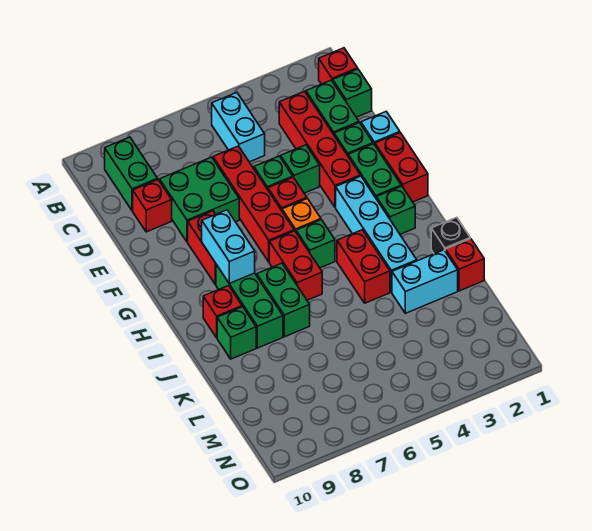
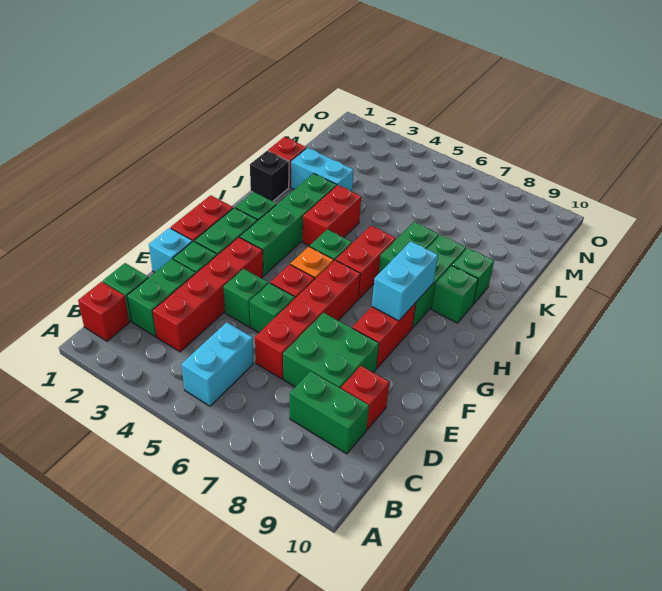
green 1x2 brick [105,137,158,211] -> green 1x2 brick turned to [290,371,369,454]
cyan 1x4 brick [336,176,417,292] -> green 1x4 brick [240,173,337,276]
red 1x1 brick [203,286,242,338] -> green 1x1 brick [431,266,478,323]

